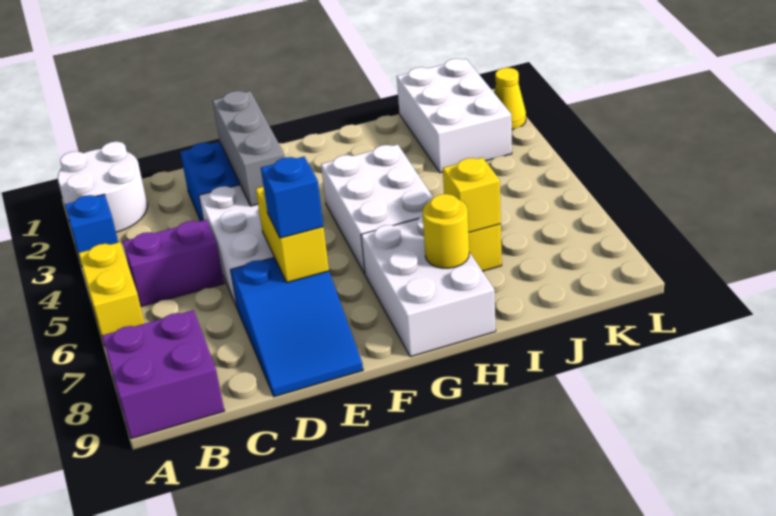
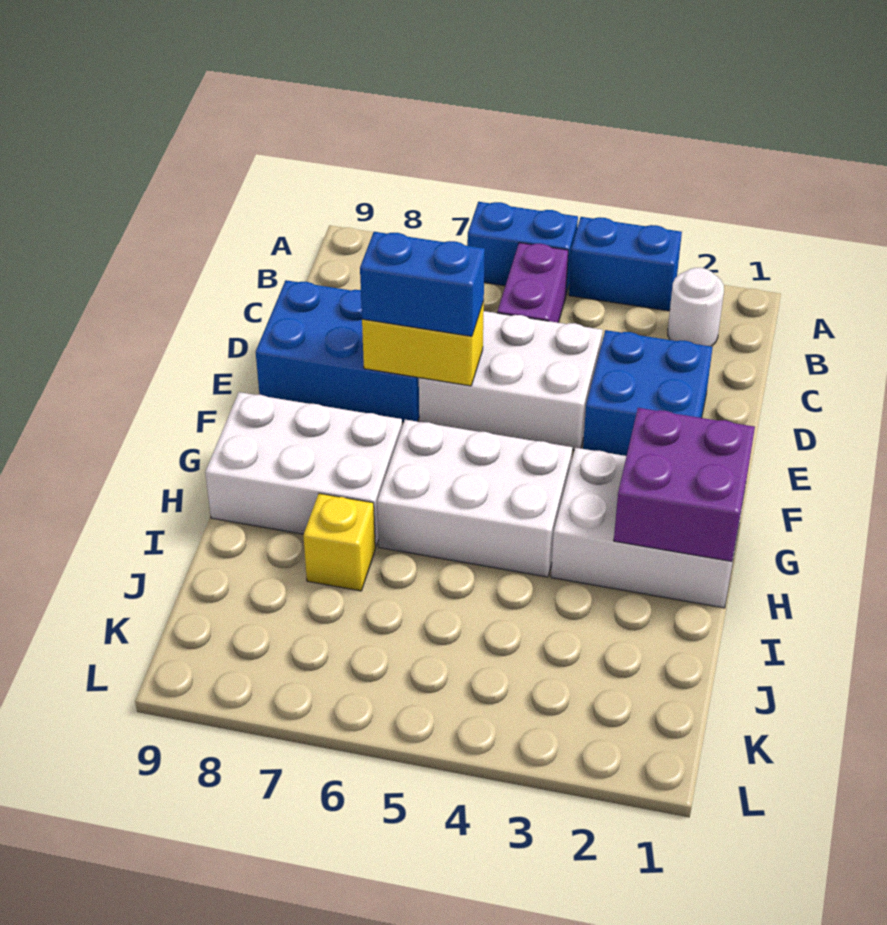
white 2x2 round brick [58,142,147,232] -> white 1x1 round brick [668,268,724,346]
blue 1x1 brick [65,194,118,266] -> blue 1x2 brick [569,217,682,311]
yellow 1x2 brick [79,242,145,346] -> blue 1x2 brick [467,202,578,294]
purple 2x2 brick [102,310,224,439] -> purple 2x2 brick moved to [614,408,755,561]
blue 2x3 slope [231,258,363,397] -> blue 2x3 brick [256,280,419,422]
grey 1x3 brick [212,91,285,206] -> none
blue 1x1 brick [261,157,323,238] -> blue 1x2 brick [360,232,485,336]
yellow 1x1 round brick [422,194,469,268] -> none
yellow 1x1 brick [443,157,501,232] -> none
white 2x3 brick [397,59,512,173] -> white 2x3 brick moved to [551,448,745,608]
yellow 1x1 cone [494,68,526,130] -> none

